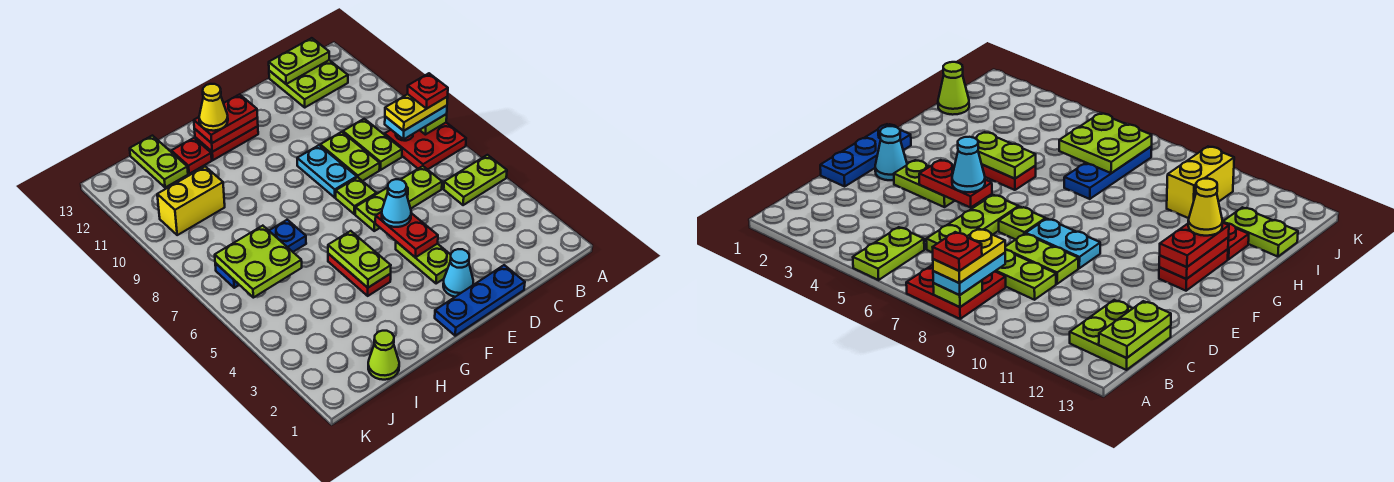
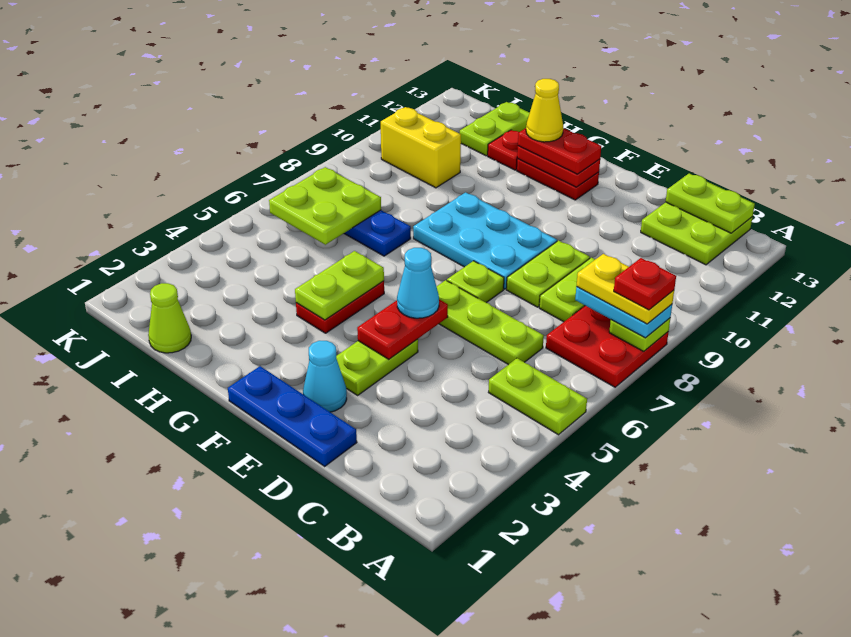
cyan 1x2 plate [297,145,357,198] -> cyan 2x3 plate [413,192,557,289]

